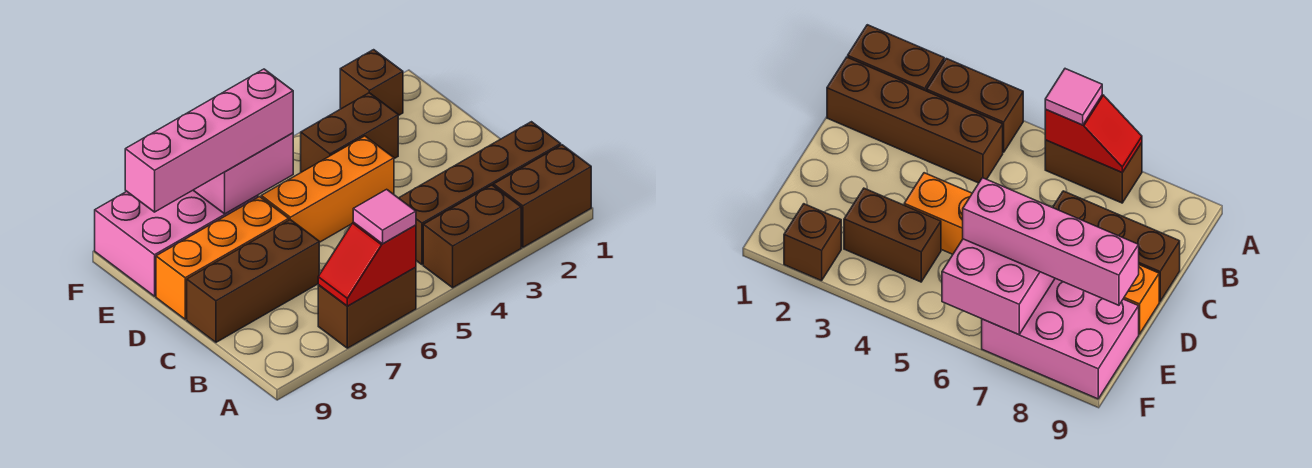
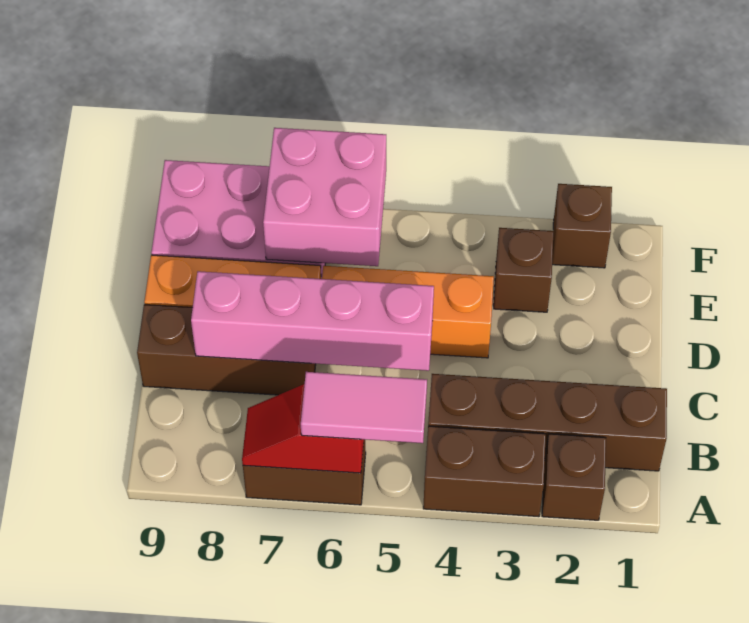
brown 1x2 brick [494,145,591,247] -> brown 1x1 brick [542,434,606,520]
pink 1x1 tile [353,189,416,244] -> pink 1x2 tile [301,372,427,443]
brown 1x2 brick [301,93,398,172] -> brown 1x1 brick [494,228,554,312]
pink 1x4 brick [125,69,293,212] -> pink 1x4 brick moved to [191,271,434,371]

